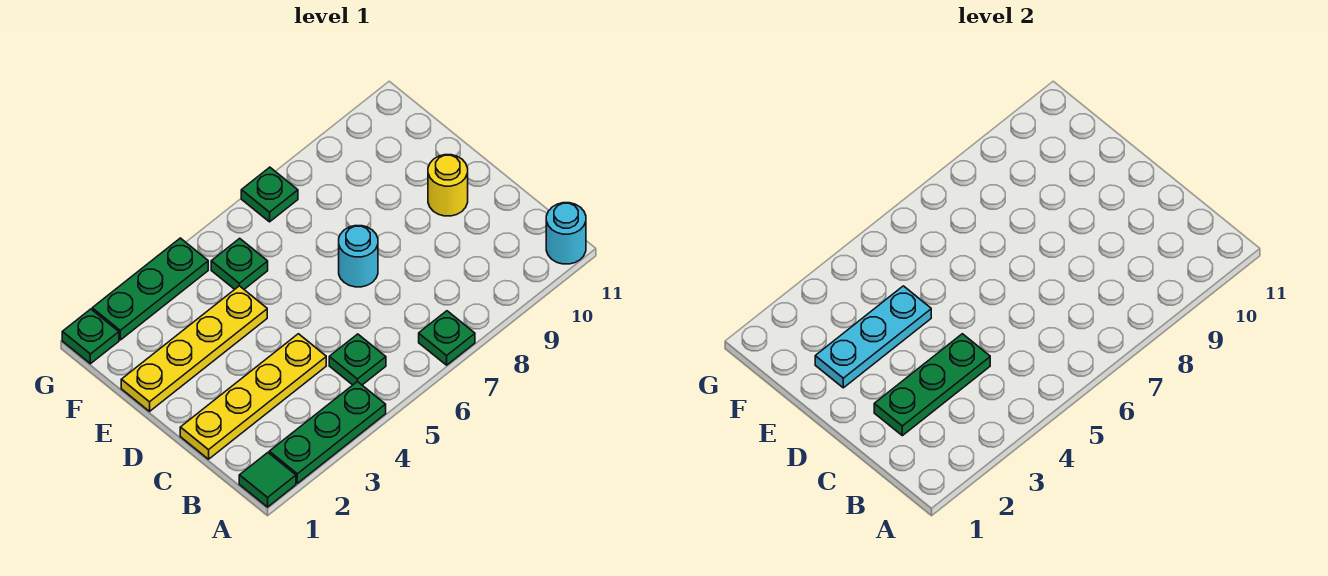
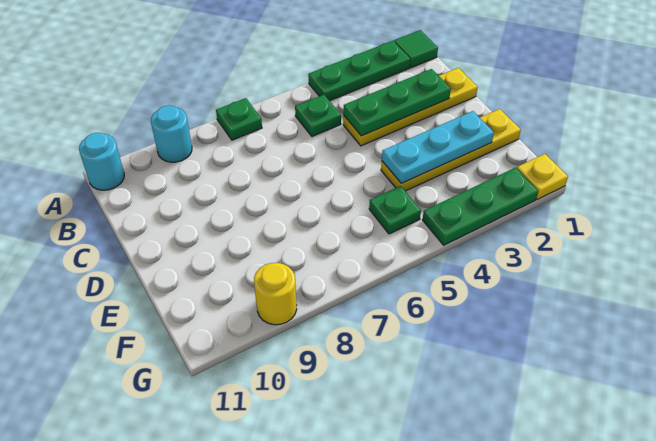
cyan 1x1 round brick [339,226,378,287] -> cyan 1x1 round brick moved to [151,105,192,162]
yellow 1x1 round brick [428,155,468,216] -> yellow 1x1 round brick moved to [254,263,297,325]
green 1x1 plate [62,309,119,364] -> yellow 1x1 plate [517,154,568,200]
green 1x1 plate [241,167,298,222] -> none

